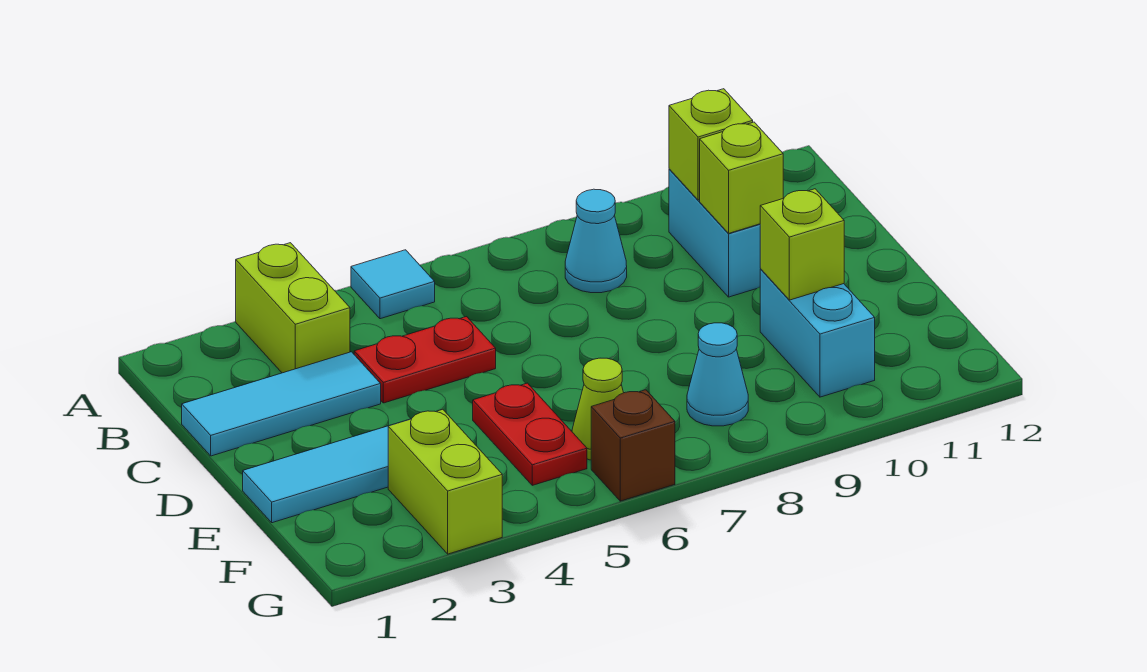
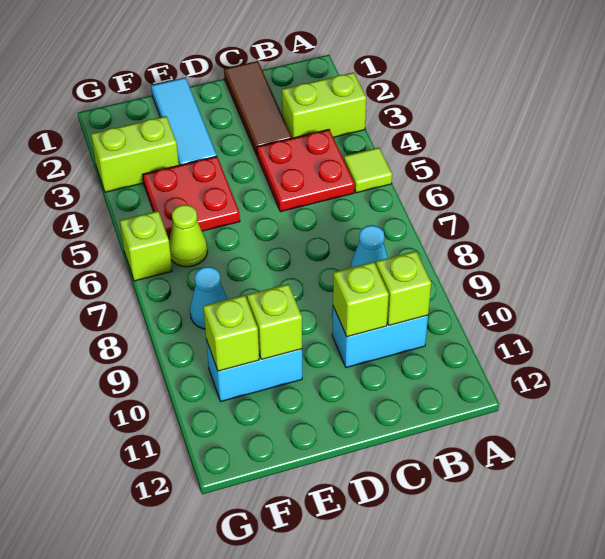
cyan 1x1 tile [351,250,435,319] -> lime 1x1 tile [344,148,392,193]
cyan 1x3 tile [182,352,381,456] -> brown 1x3 tile [224,61,292,155]
red 1x2 plate [354,317,496,403] -> red 2x2 plate [257,130,354,212]
red 1x2 plate [473,383,587,485] -> red 2x2 plate [143,156,240,239]
none -> lime 1x1 brick [203,295,259,371]
brown 1x1 brick [591,390,675,501] -> lime 1x1 brick [120,211,172,281]

